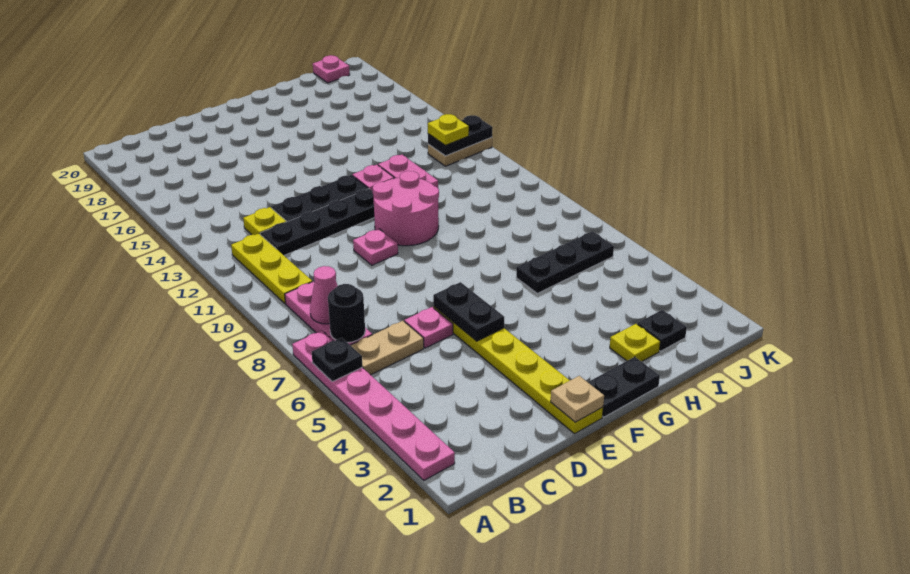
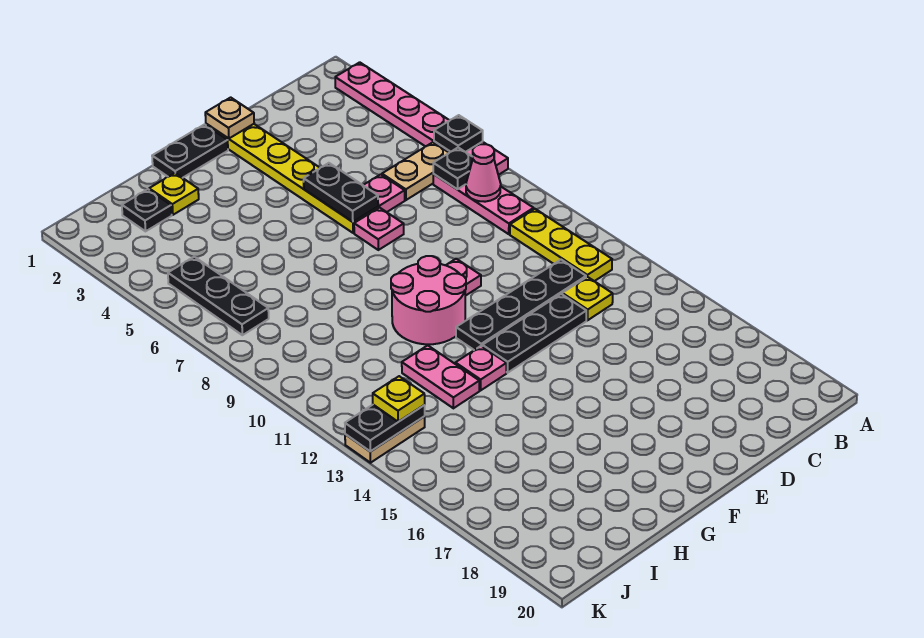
black 1x1 round brick [328,284,365,342] -> black 1x1 plate [433,148,473,189]
black 1x3 plate [516,231,614,293] -> black 1x3 plate turned to [168,257,269,335]
pink 1x1 plate [313,55,350,83] -> pink 1x1 plate moved to [354,207,404,250]

